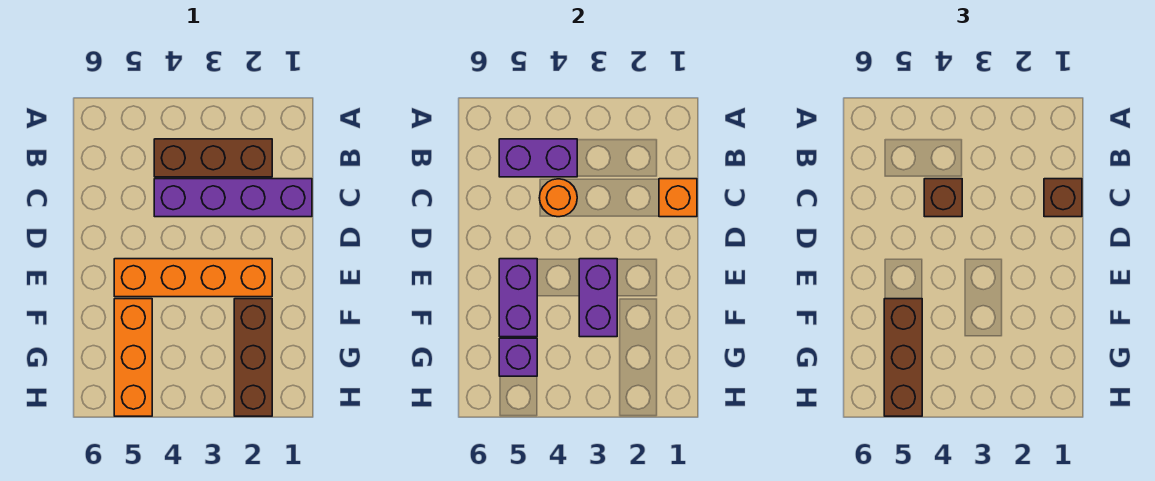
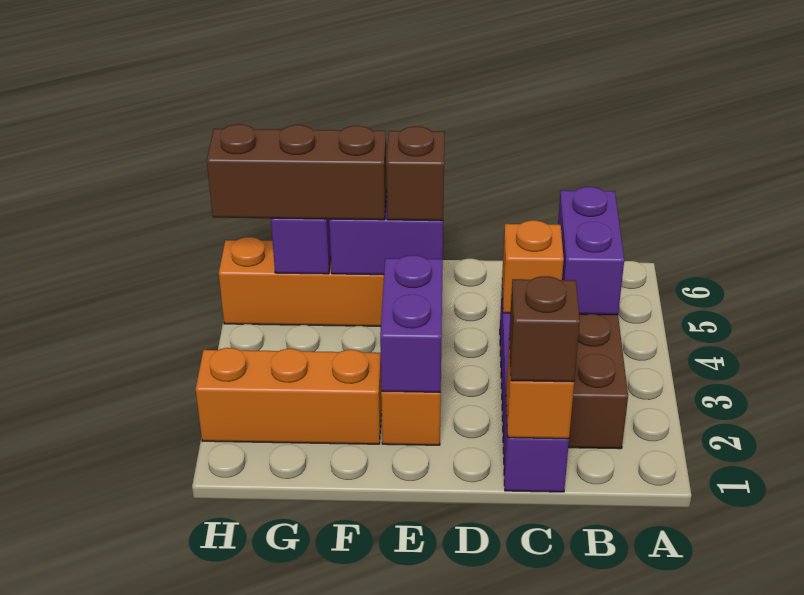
orange 1x1 round brick [539,179,577,217] -> orange 1x1 brick [502,220,564,313]
brown 1x1 brick [924,179,962,217] -> brown 1x1 brick moved to [387,126,445,221]
purple 1x2 brick [579,259,617,337] -> purple 1x2 brick turned to [380,255,443,392]
brown 1x3 brick [234,299,272,416] -> orange 1x3 brick [196,348,382,444]

